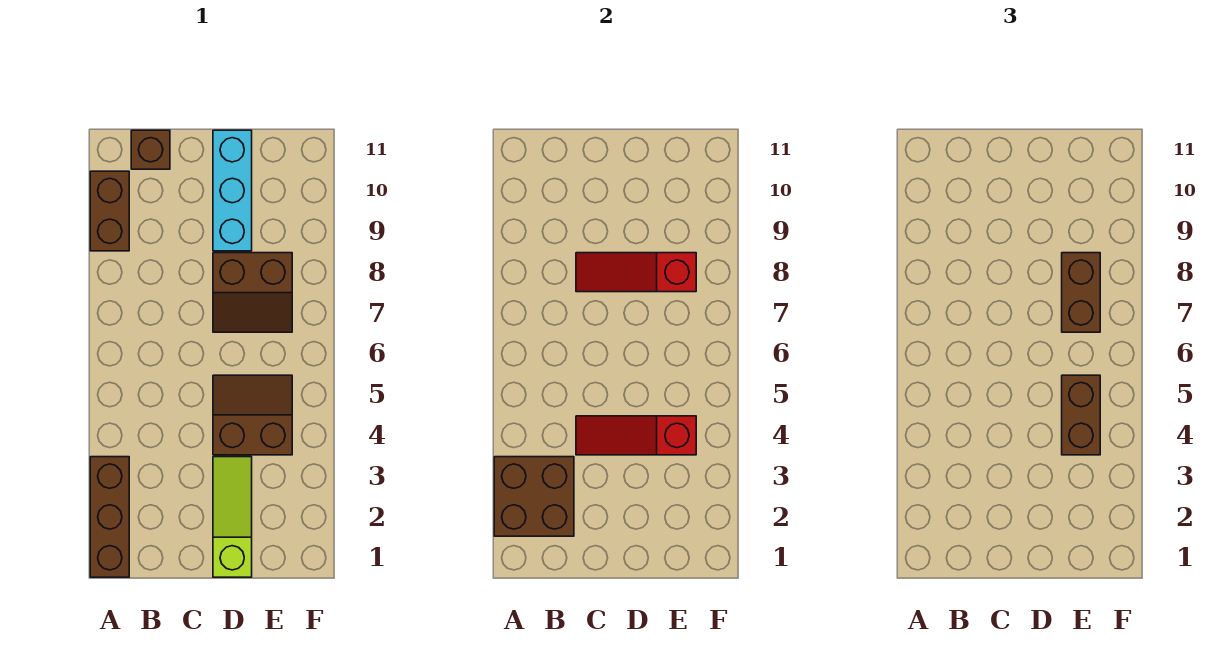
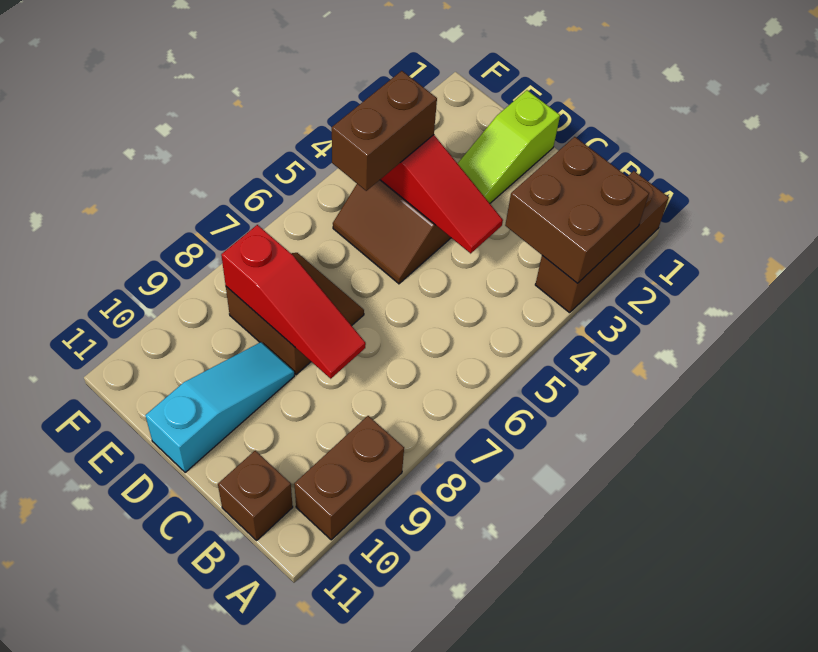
cyan 1x3 brick [213,130,252,251] -> cyan 1x3 slope [145,342,294,473]
brown 1x2 brick [1062,253,1100,332] -> none

